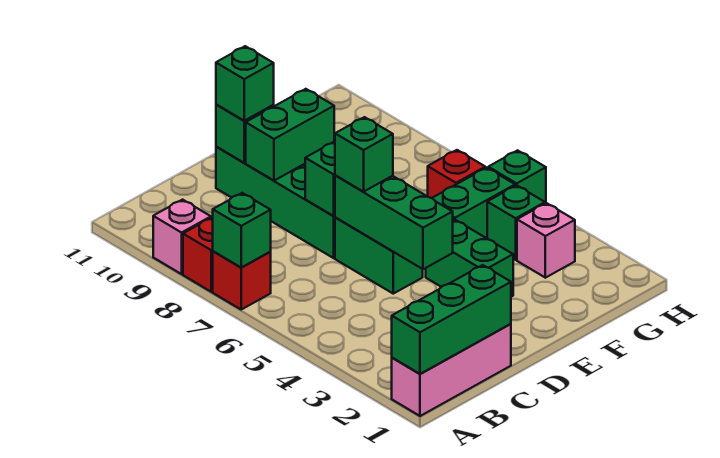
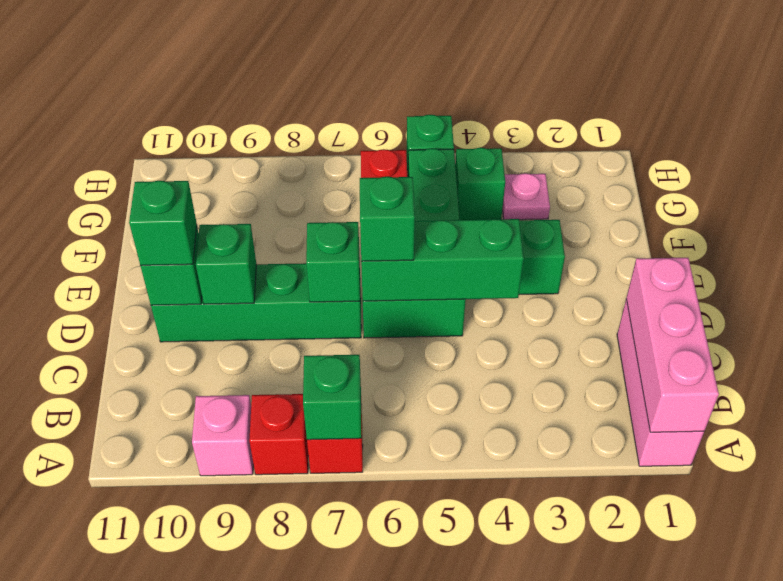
green 1x3 brick [392,265,511,374] -> pink 1x3 brick [626,258,719,432]
green 1x2 brick [246,89,334,181] -> green 1x1 brick [196,224,256,304]
pink 1x1 brick [517,203,575,278] -> pink 1x1 plate [502,173,550,220]

